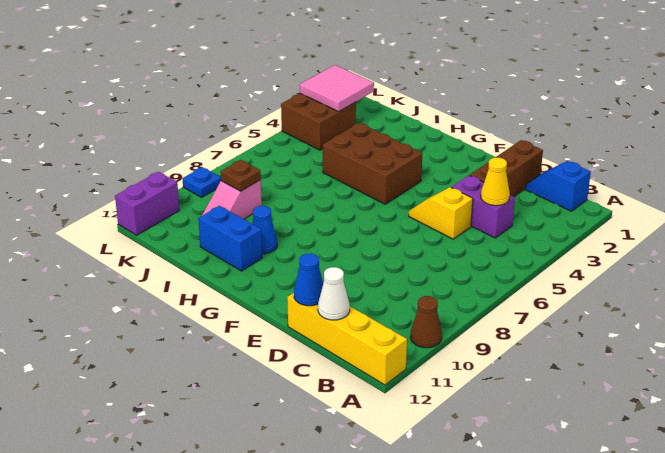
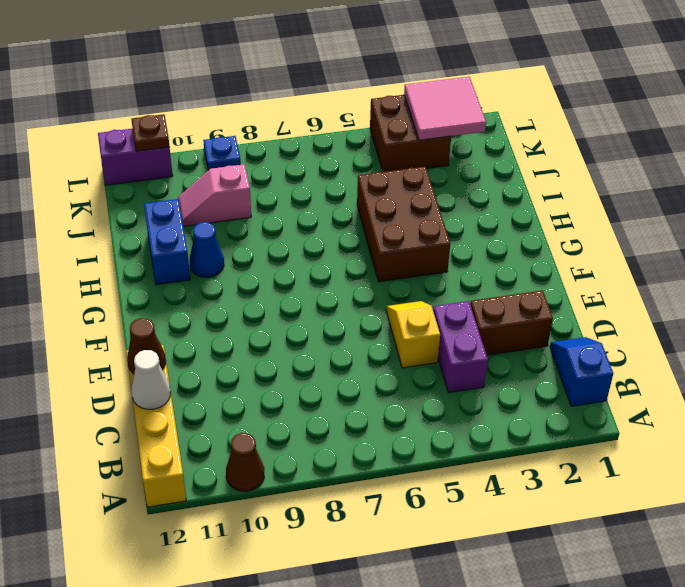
yellow 1x1 cone [481,158,510,206] -> none
brown 1x3 brick [470,140,543,196] -> brown 1x2 brick [470,290,553,355]
blue 1x1 cone [294,253,323,306] -> brown 1x1 cone [127,318,166,374]
brown 1x1 plate [221,160,261,191] -> brown 1x1 plate moved to [131,114,170,151]

